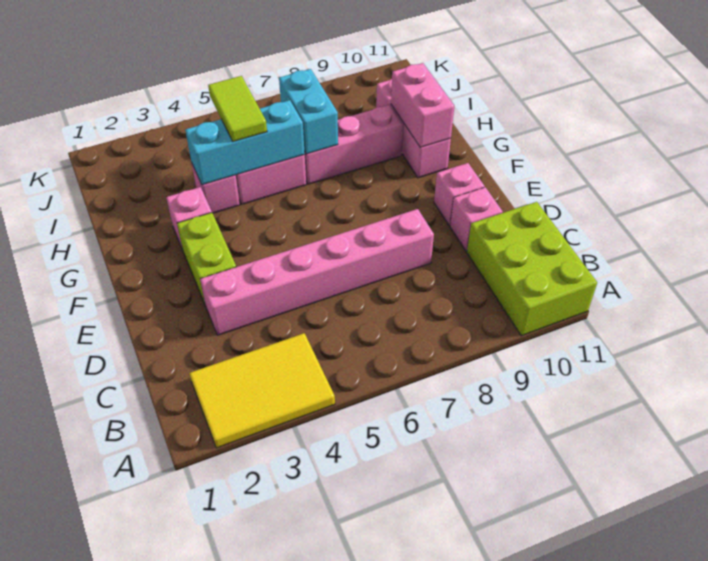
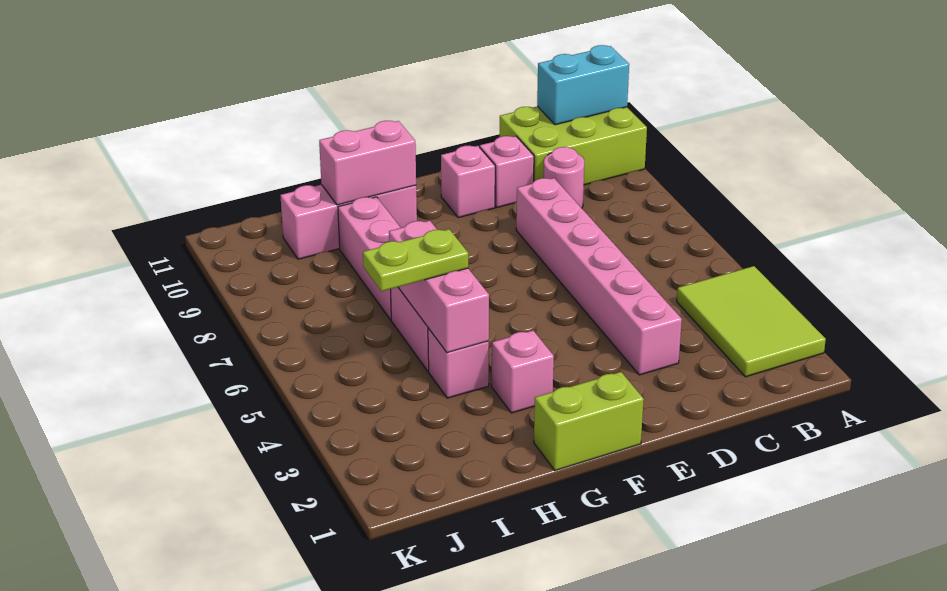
yellow 2x3 tile [189,333,335,448] -> lime 2x3 tile [677,266,826,377]
none -> pink 1x1 round brick [544,147,584,208]
lime 1x2 brick [177,213,236,306] -> lime 1x2 brick moved to [534,372,644,471]
cyan 1x3 brick [185,100,305,185] -> pink 1x3 brick [389,221,489,353]
lime 1x2 tile [208,76,267,141] -> lime 1x2 plate [363,229,468,291]
cyan 1x2 brick [279,69,338,154] -> cyan 1x2 brick moved to [537,45,629,125]

